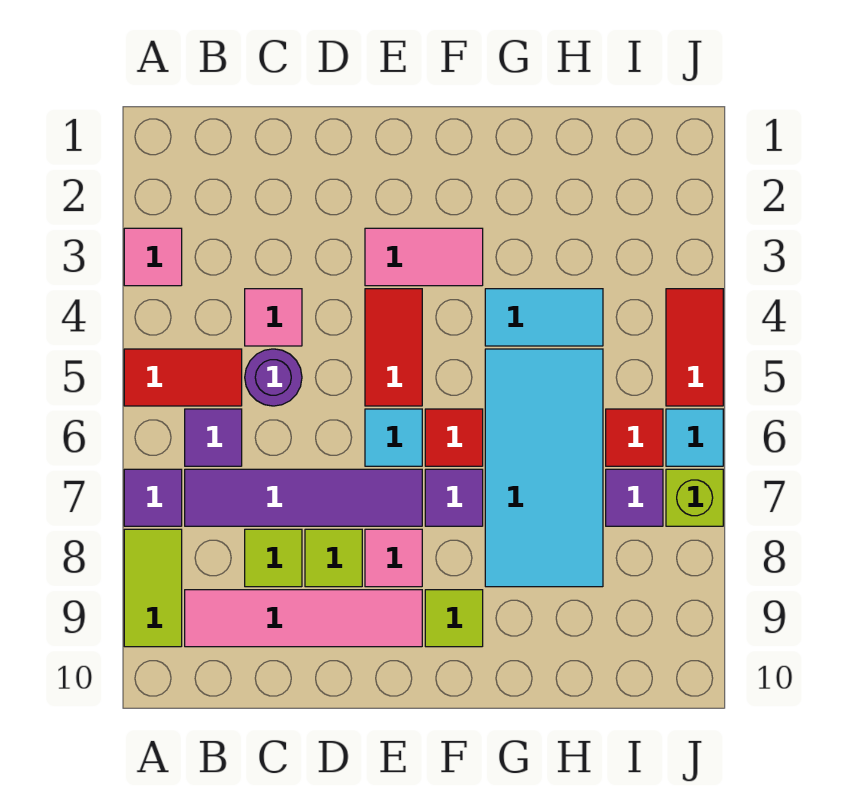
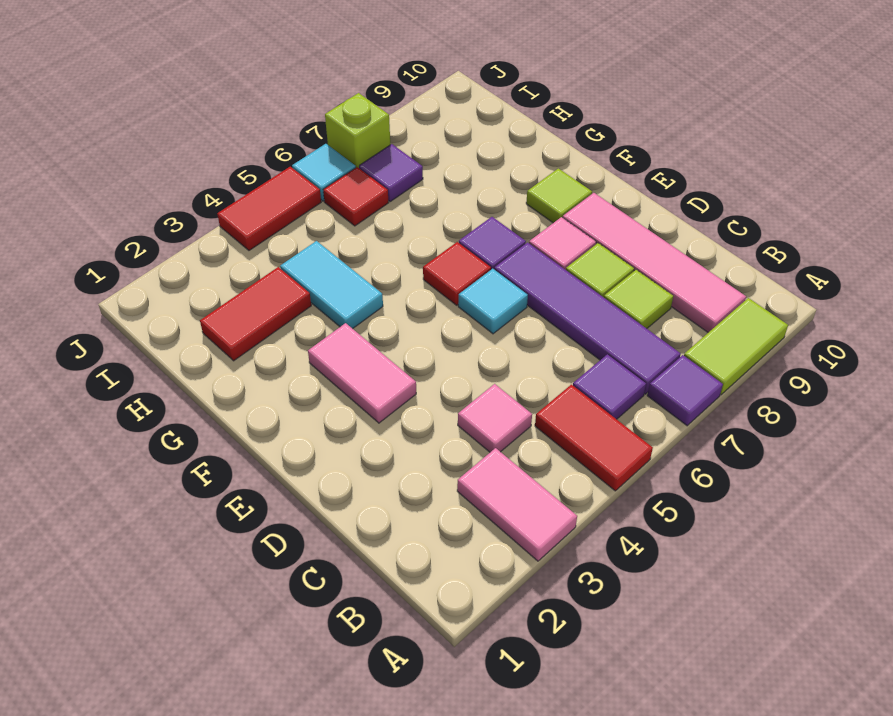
pink 1x1 tile [124,228,182,286] -> pink 1x2 tile [457,448,577,561]
purple 1x1 round brick [245,349,302,406] -> none
red 1x2 tile [365,289,422,406] -> red 1x2 tile moved to [200,267,311,361]
cyan 2x4 tile [485,349,603,587] -> none

